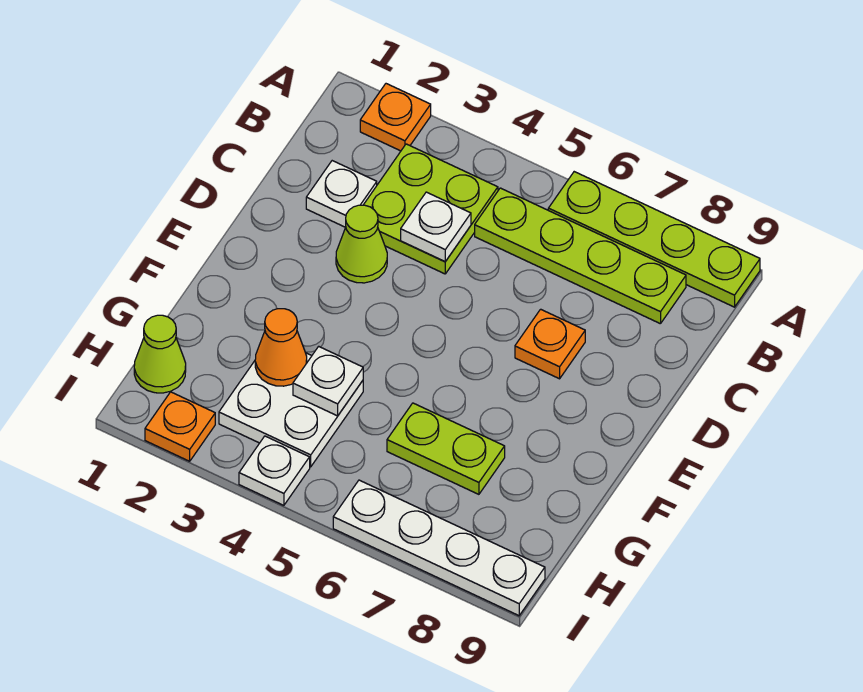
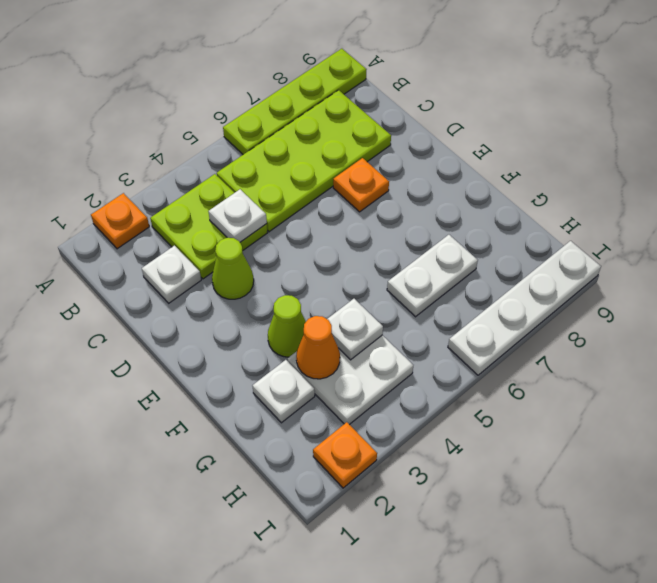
lime 1x4 plate [475,188,686,324] -> lime 2x4 plate [217,90,391,232]
lime 1x2 plate [387,403,505,494] -> white 1x2 plate [387,235,478,317]
lime 1x1 cone [134,315,186,393] -> lime 1x1 cone moved to [268,295,306,357]
white 1x1 plate [239,436,310,505] -> white 1x1 plate moved to [253,360,315,423]

